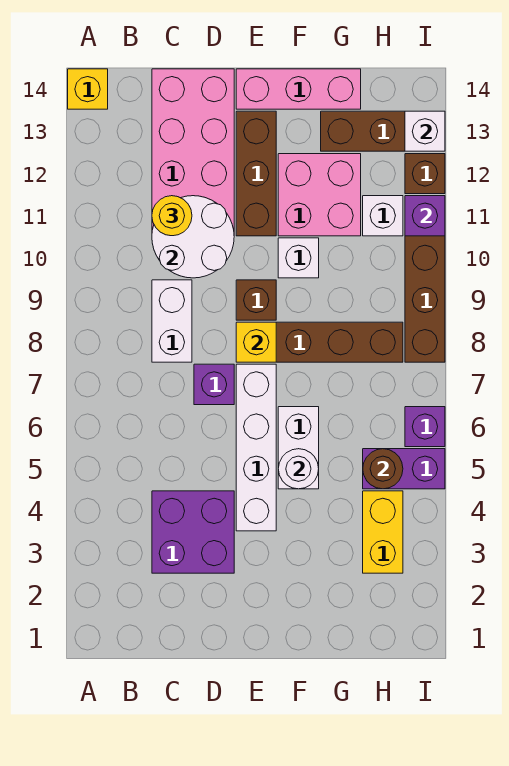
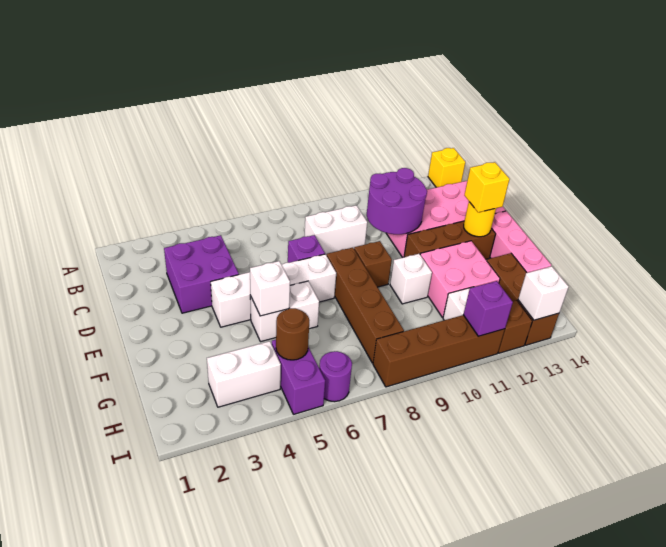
white 2x2 round brick [152,196,234,278] -> purple 2x2 round brick [367,168,427,234]
yellow 1x1 round brick [152,196,192,236] -> yellow 1x1 round brick moved to [464,202,496,237]
yellow 1x1 brick [236,322,276,362] -> yellow 1x1 brick moved to [464,162,510,212]
white 1x1 round brick [278,449,319,489] -> white 1x1 brick [250,261,290,316]
yellow 1x2 brick [363,491,403,573] -> white 1x2 brick [207,341,281,407]
purple 1x1 brick [405,407,445,447] -> purple 1x1 round brick [319,351,352,402]

